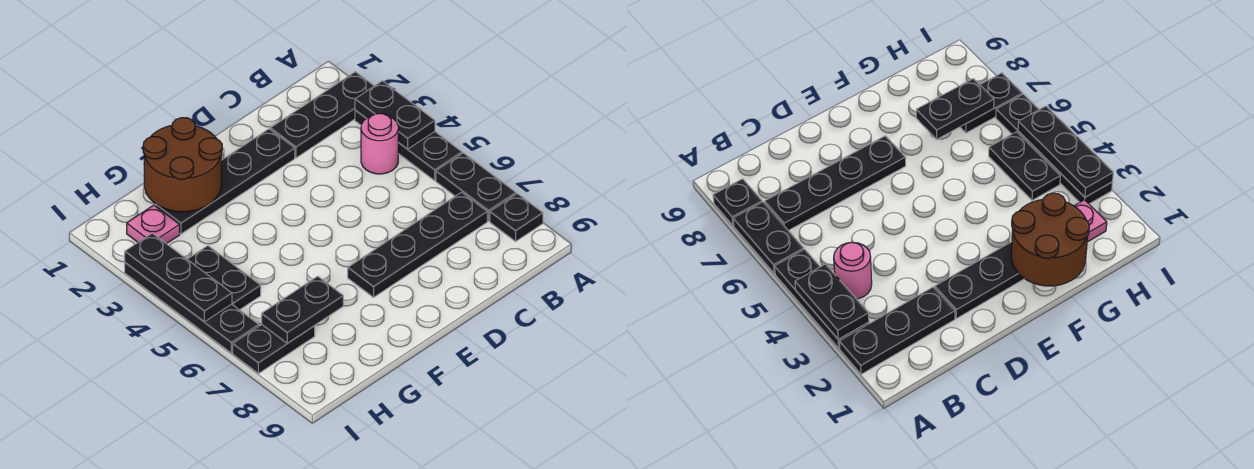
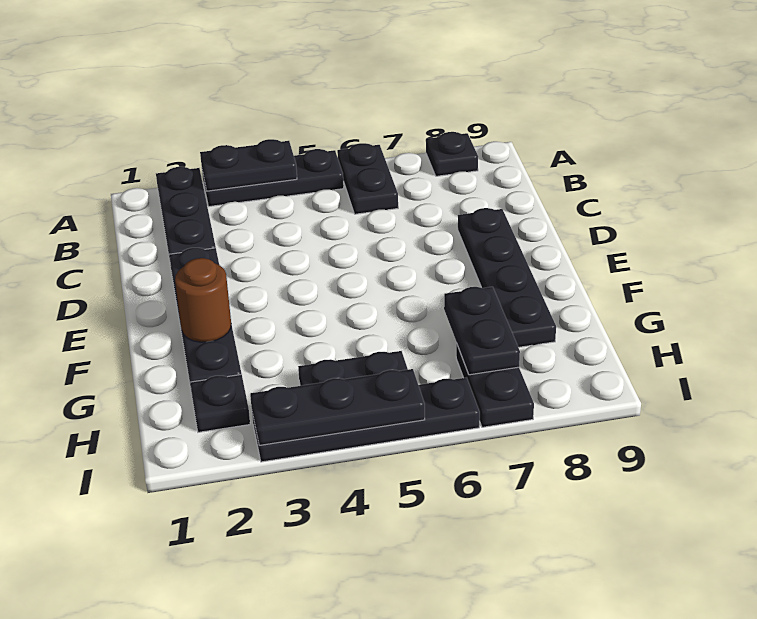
black 1x2 plate [436,153,516,221] -> black 1x2 plate turned to [337,143,398,214]
pink 1x1 round brick [361,114,398,174] -> none
black 1x4 plate [348,192,487,297] -> black 1x4 plate moved to [458,208,556,347]
brown 2x2 round brick [143,118,222,212] -> brown 1x1 round brick [175,258,231,342]
pink 1x1 plate [127,205,180,244] -> black 1x1 plate [190,374,250,432]

